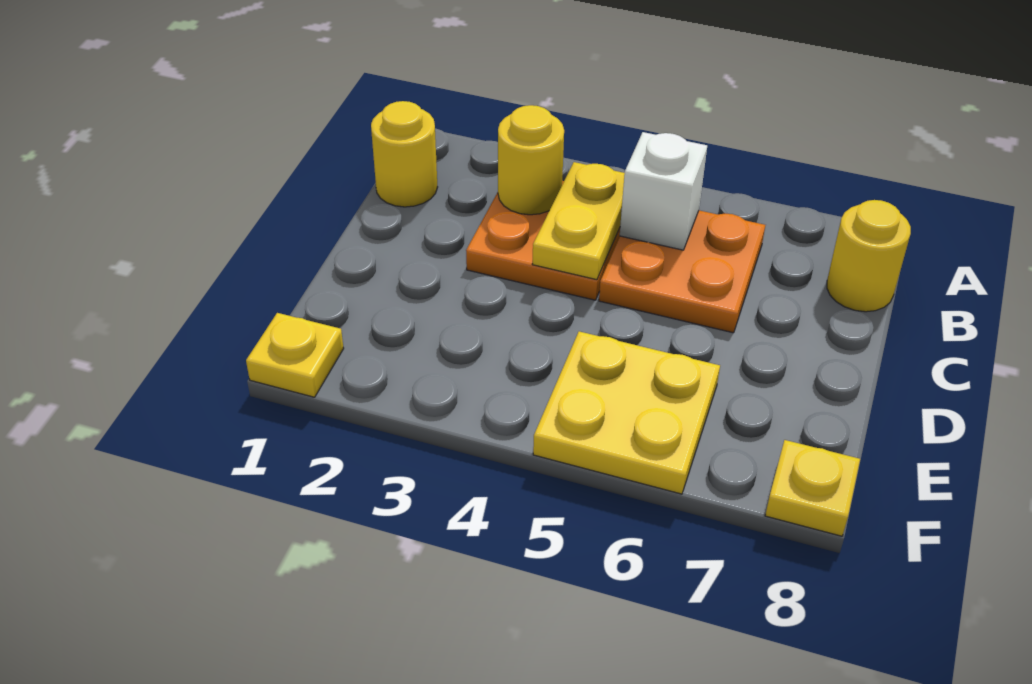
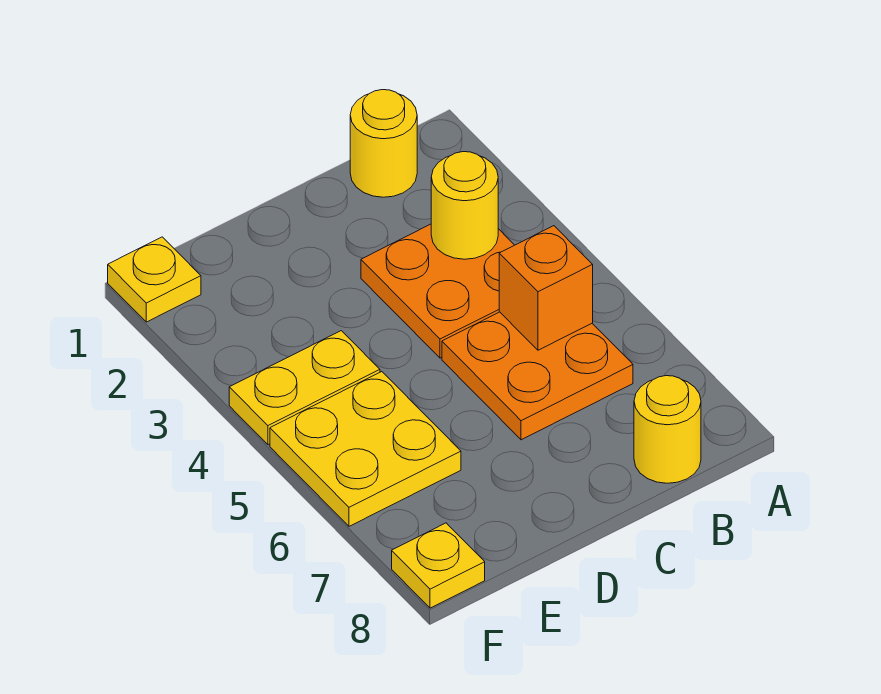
yellow 1x2 plate [533,162,625,280] -> yellow 1x2 plate moved to [229,331,380,445]
white 1x1 brick [620,132,707,250] -> orange 1x1 brick [499,226,593,350]

